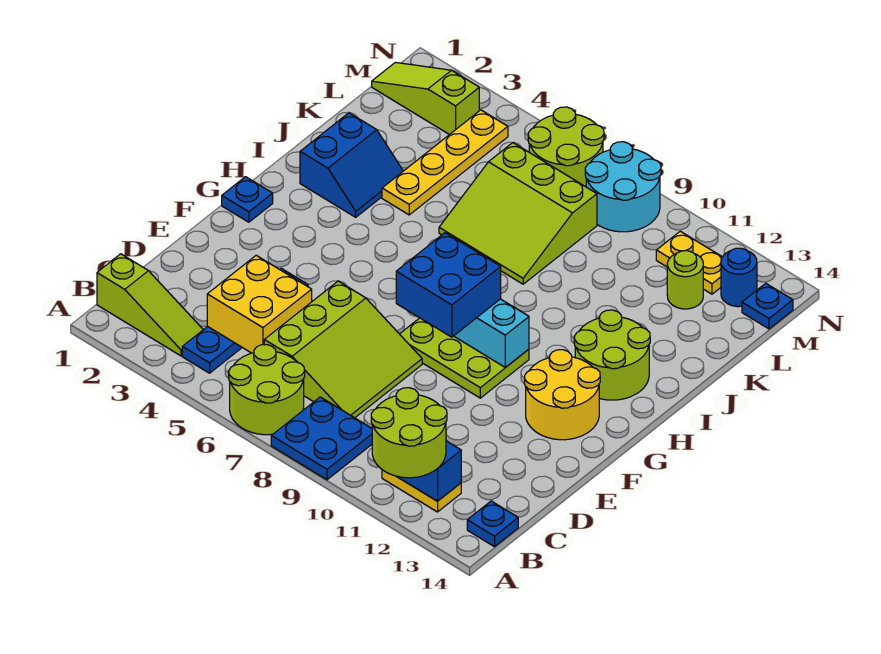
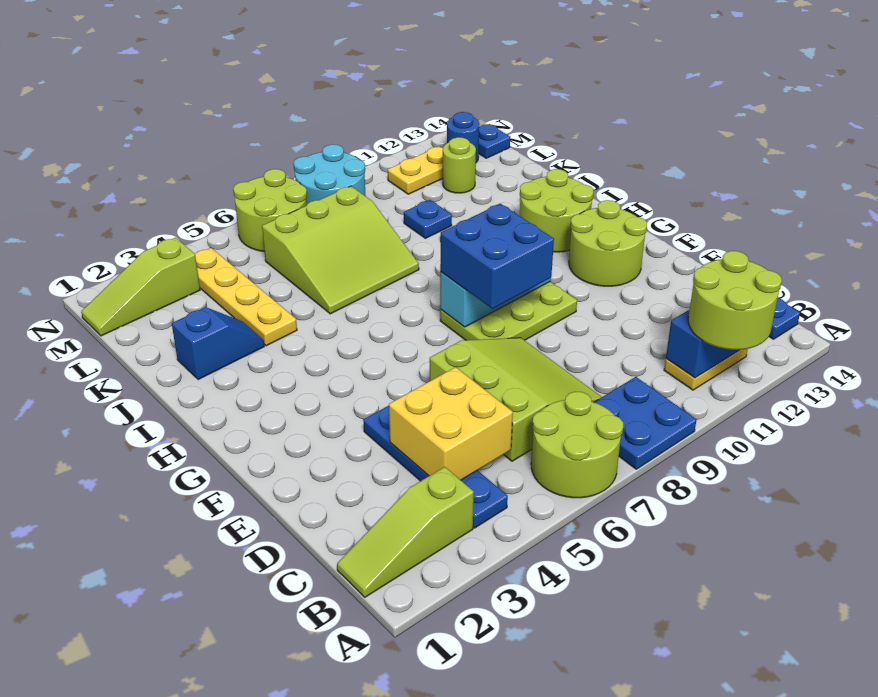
lime 1x3 slope [97,254,203,356] -> lime 1x3 slope turned to [337,467,474,597]
yellow 2x2 round brick [525,350,600,440] -> lime 2x2 round brick [569,200,647,286]
blue 1x1 plate [222,177,273,222] -> blue 1x1 plate moved to [404,200,452,238]
blue 2x2 slope [300,113,403,217] -> blue 1x2 slope [172,307,264,380]

